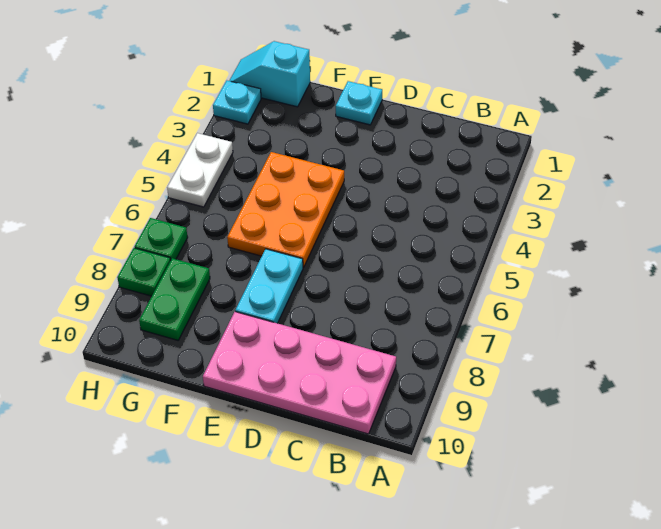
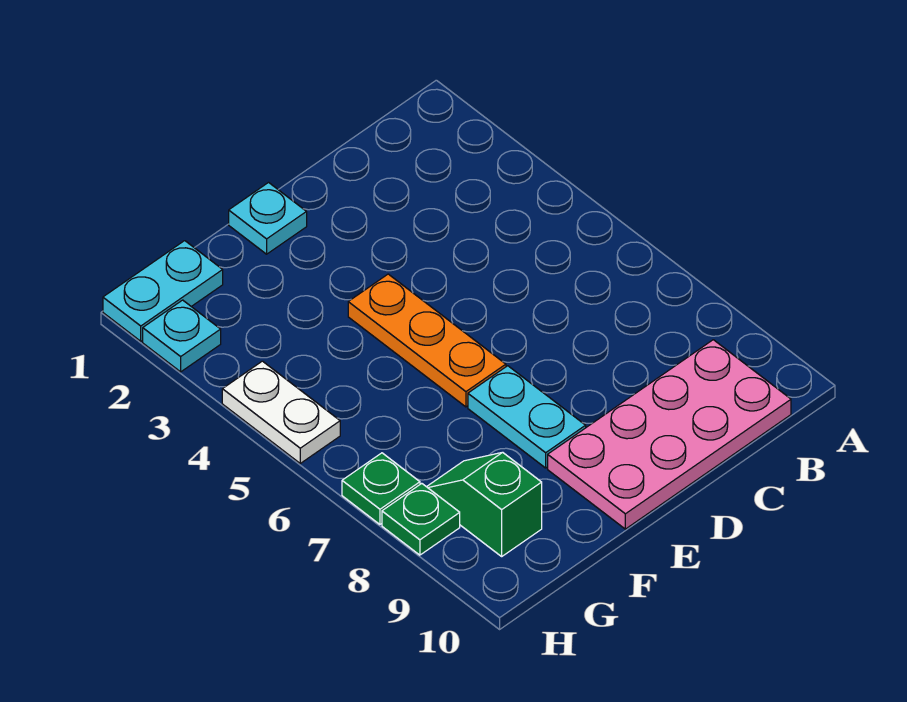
orange 2x3 plate [227,152,344,267] -> orange 1x3 plate [348,274,506,407]
cyan 1x2 slope [229,41,310,107] -> cyan 1x2 plate [103,241,223,341]
green 1x2 plate [139,258,210,340] -> green 1x2 slope [427,452,542,556]

